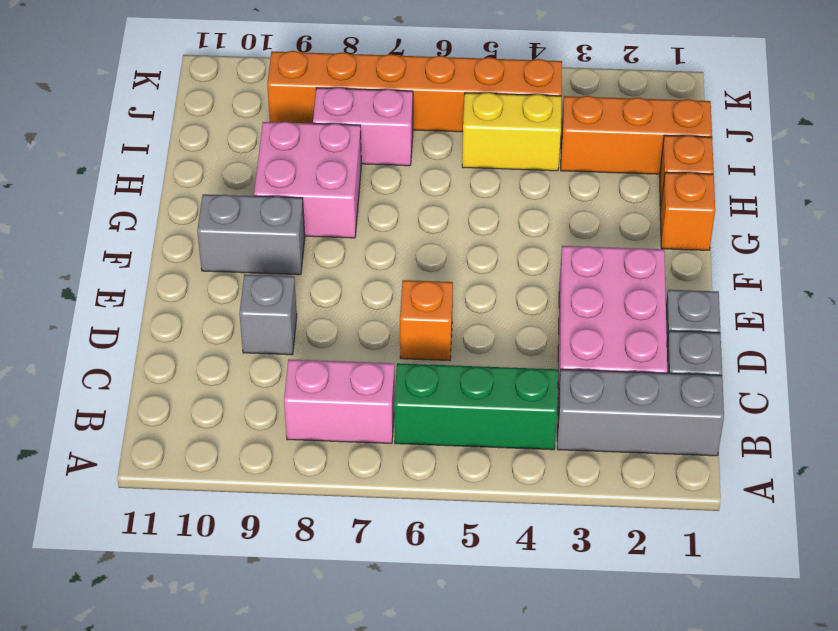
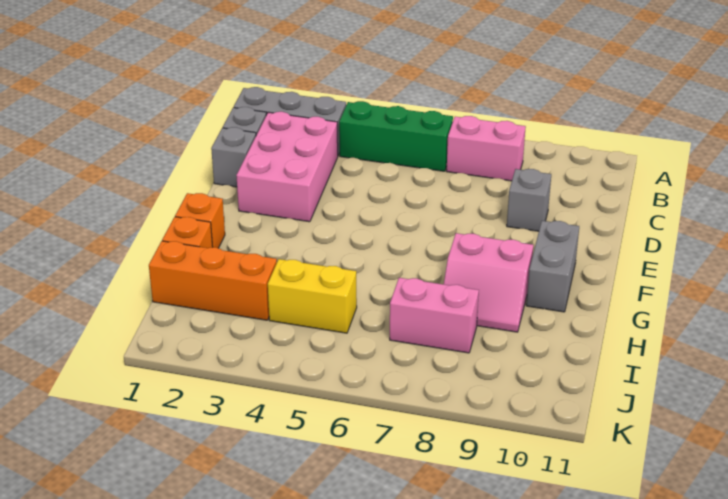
orange 1x1 brick [400,280,453,361] -> none
grey 1x2 brick [197,194,305,275] -> grey 1x2 brick turned to [526,221,579,312]
pink 2x2 brick [254,122,361,238] -> pink 2x2 slope [444,233,533,332]
orange 1x6 brick [267,51,562,132] -> none

